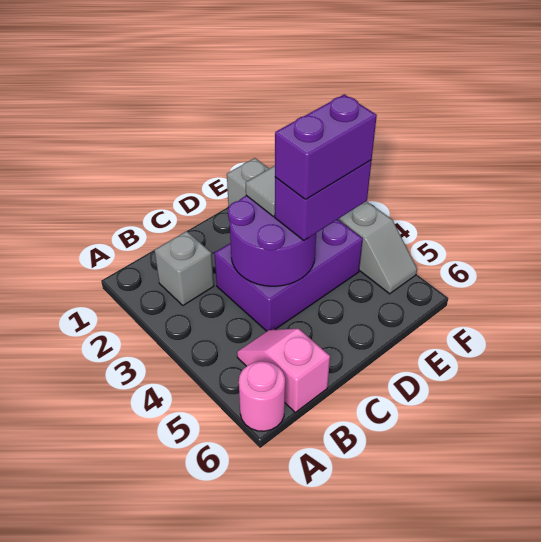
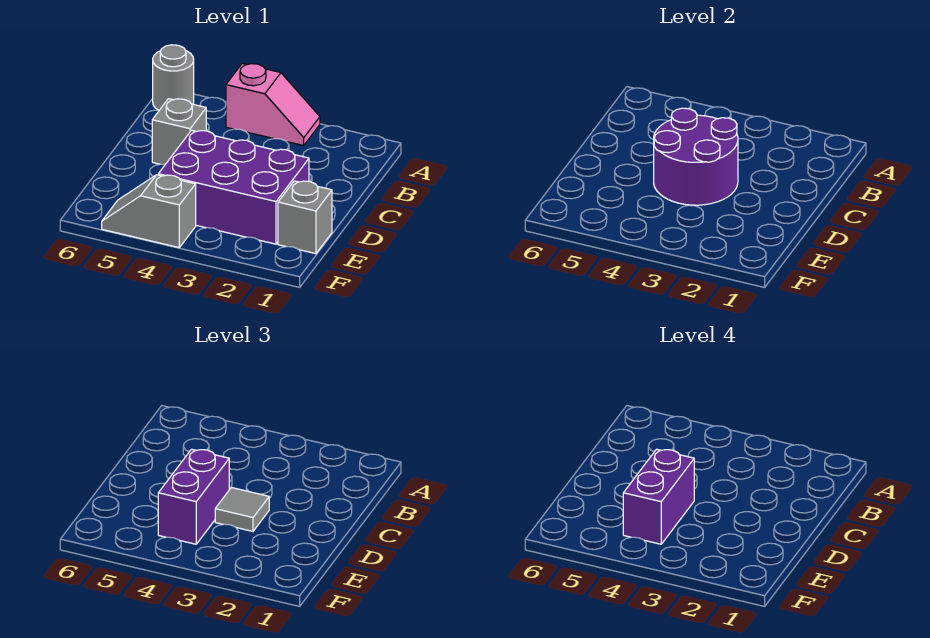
pink 1x1 round brick [239,361,285,431] -> grey 1x1 round brick [153,45,194,110]
grey 1x1 brick [155,231,214,305] -> grey 1x1 brick moved to [152,99,206,165]
pink 1x2 slope [237,329,330,412] -> pink 1x2 slope moved to [226,64,320,146]
purple 2x3 brick [214,219,363,331] -> purple 2x3 brick turned to [158,130,309,244]

